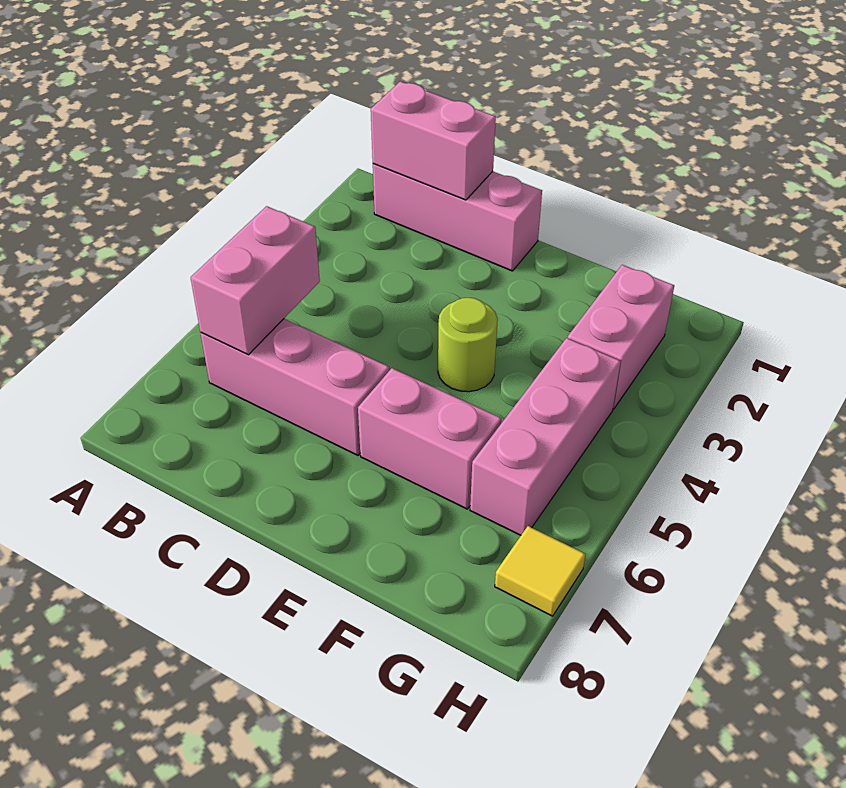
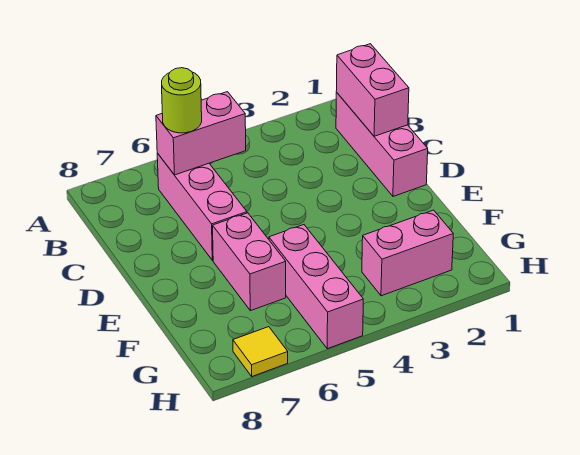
lime 1x1 round brick [438,298,498,392] -> lime 1x1 round brick moved to [162,68,202,133]
pink 1x3 brick [470,338,621,535] -> pink 1x3 brick turned to [269,225,363,349]

